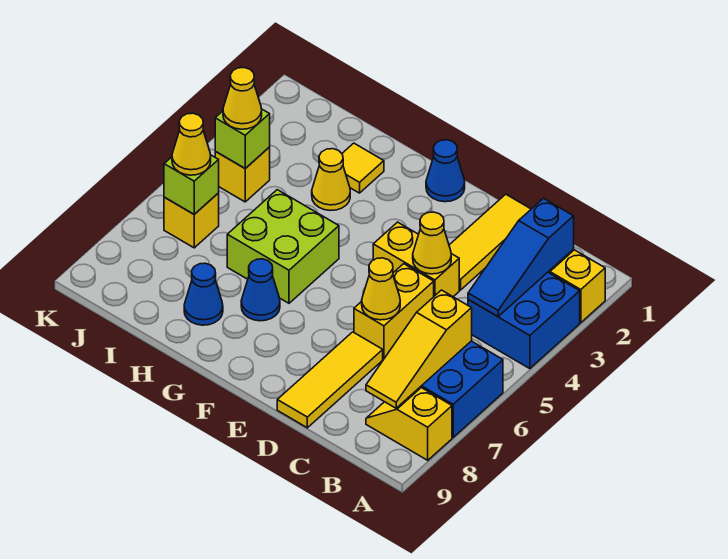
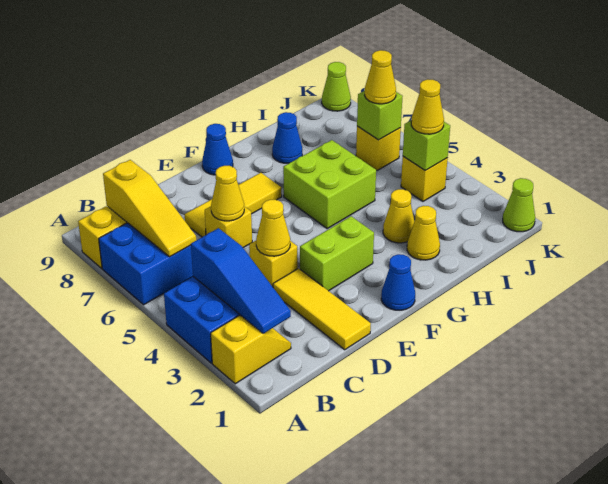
blue 1x3 slope [468,198,574,316] -> blue 1x3 slope turned to [191,228,291,333]
yellow 1x3 slope [366,290,472,408] -> yellow 1x3 slope turned to [103,160,196,257]
yellow 1x2 brick [373,222,459,297] -> yellow 1x1 brick [249,241,298,287]
yellow 1x2 brick [354,264,434,359] -> yellow 1x1 brick [205,206,252,248]
yellow 1x3 tile [277,332,383,428] -> yellow 1x3 tile turned to [185,173,282,237]
none -> lime 1x2 brick [300,216,374,291]
blue 1x1 cone [241,259,280,321] -> blue 1x1 cone moved to [202,124,233,175]
yellow 1x1 tile [342,143,384,193] -> yellow 1x1 cone [407,206,440,260]
none -> lime 1x1 cone [503,178,535,232]
none -> lime 1x1 cone [322,62,351,111]

